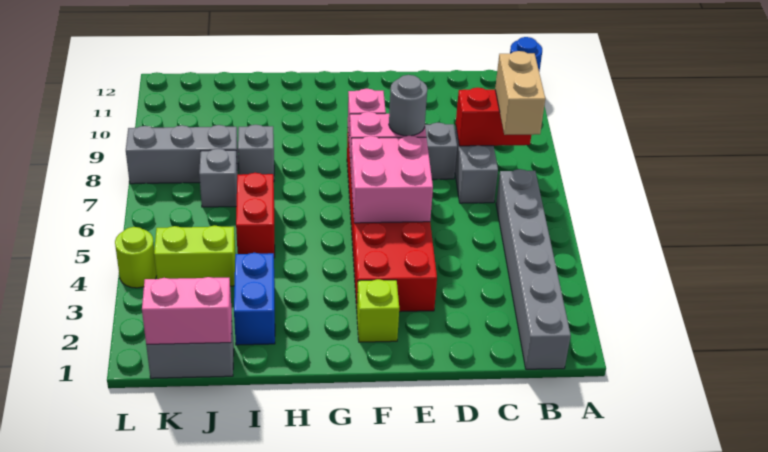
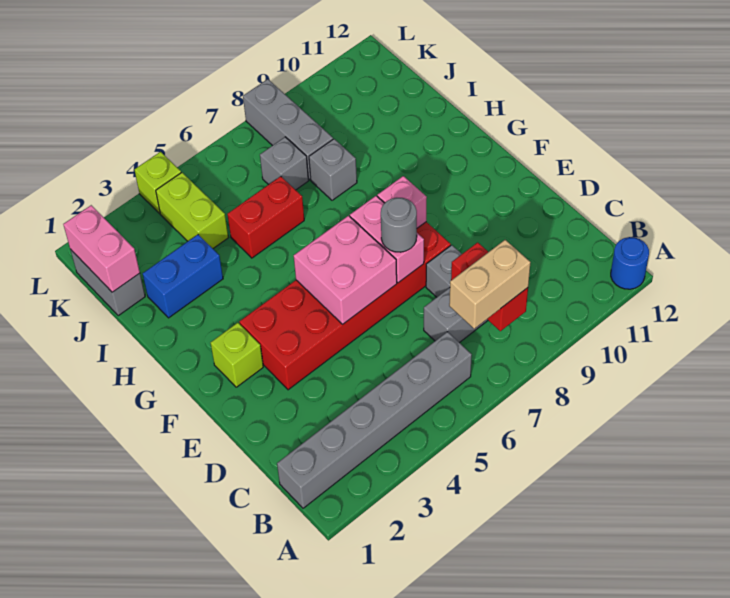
lime 1x1 round brick [115,227,157,288] -> lime 1x1 brick [134,152,181,213]

